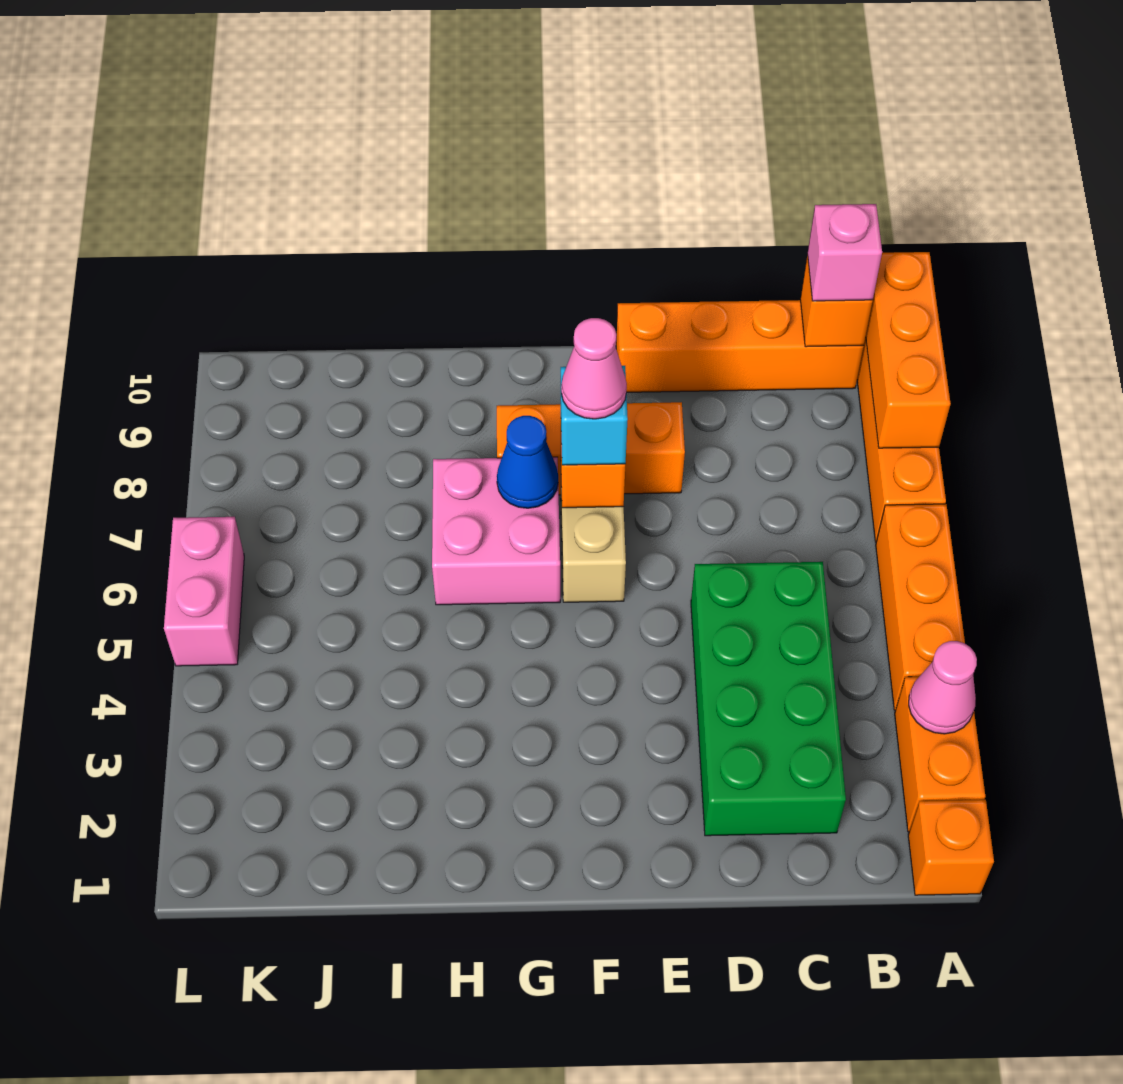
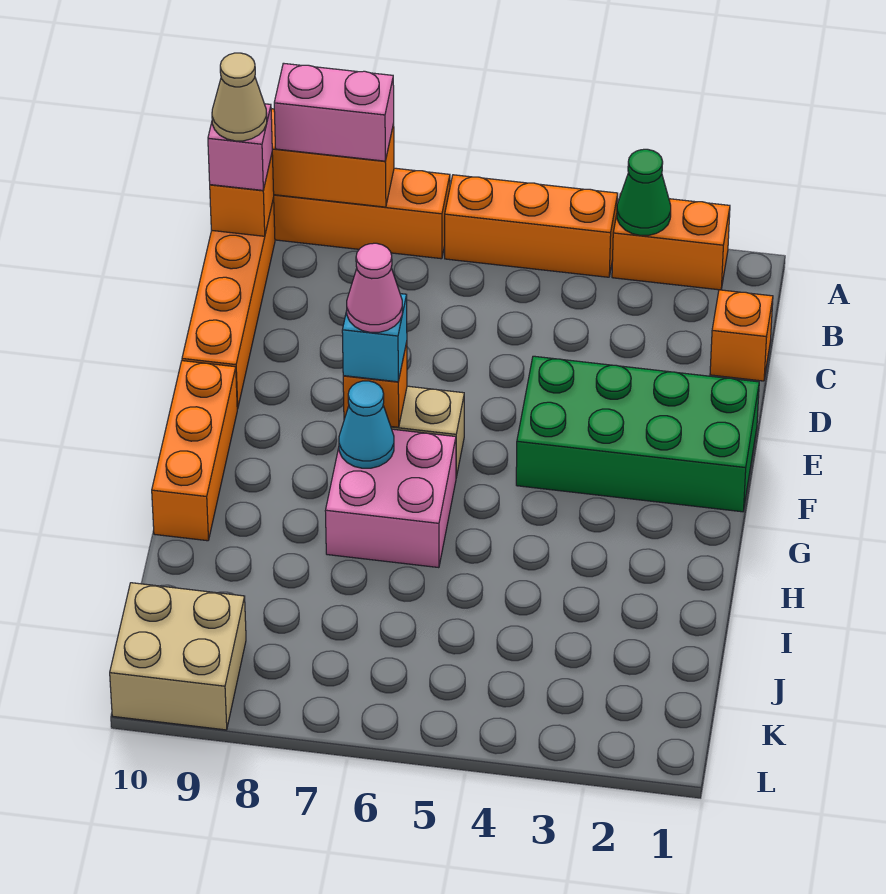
orange 1x1 brick [908,800,994,895] -> orange 1x1 brick moved to [710,290,773,381]
pink 1x1 cone [909,641,977,734] -> green 1x1 cone [617,149,671,236]
none -> tan 1x1 cone [212,53,267,141]
green 2x4 brick [691,562,846,836] -> green 2x4 brick moved to [516,356,759,512]
orange 1x3 brick [497,402,685,495] -> orange 1x3 brick moved to [152,361,237,541]
blue 1x1 cone [497,416,558,508] -> cyan 1x1 cone [339,381,394,468]
none -> tan 2x2 brick [110,583,246,730]
pink 1x2 brick [164,517,244,666] -> pink 1x2 brick moved to [274,63,394,161]

